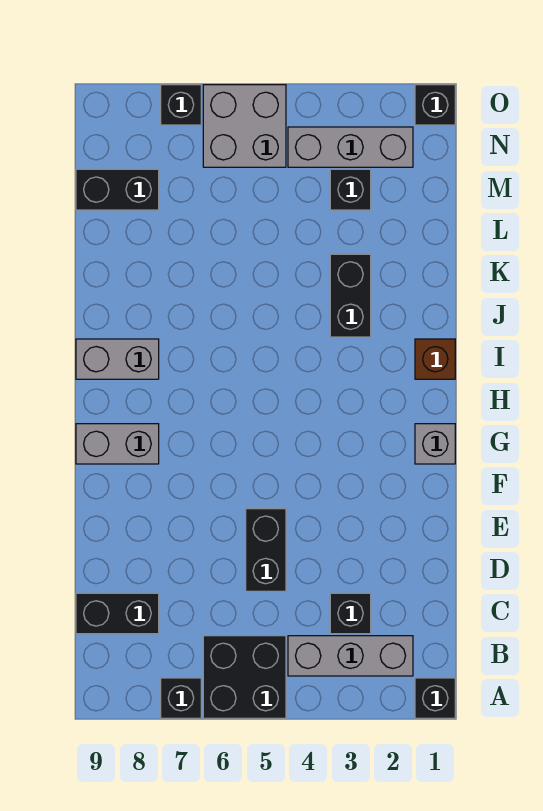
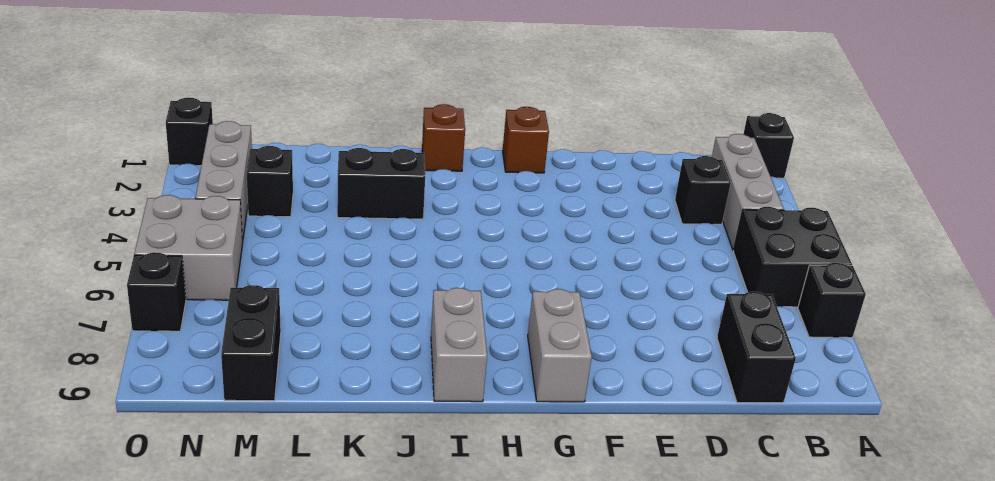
black 1x2 brick [246,509,286,591] -> none
grey 1x1 brick [415,424,455,464] -> brown 1x1 brick [503,107,549,173]

